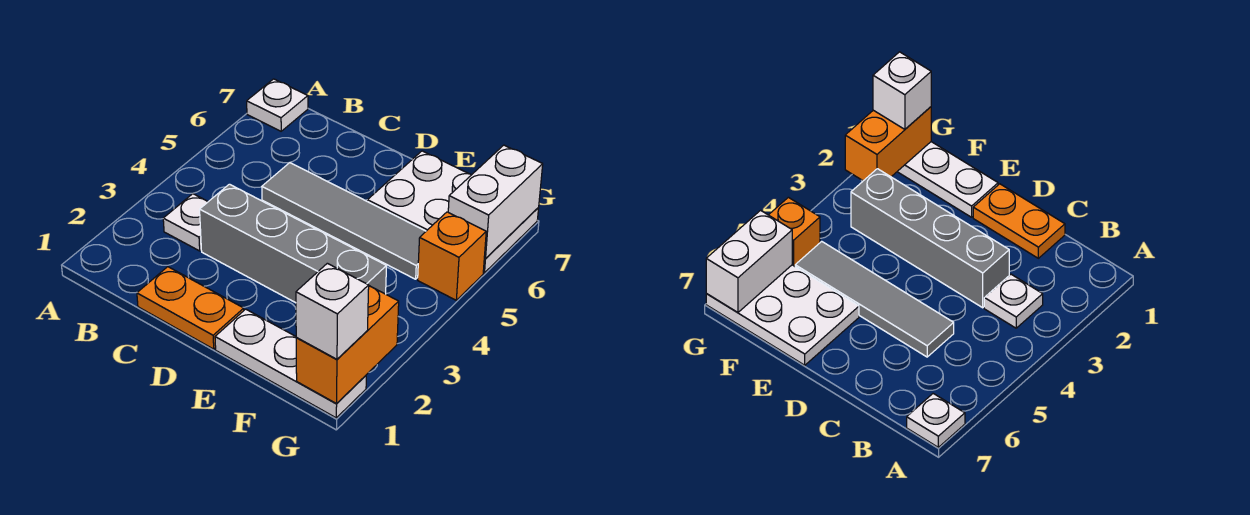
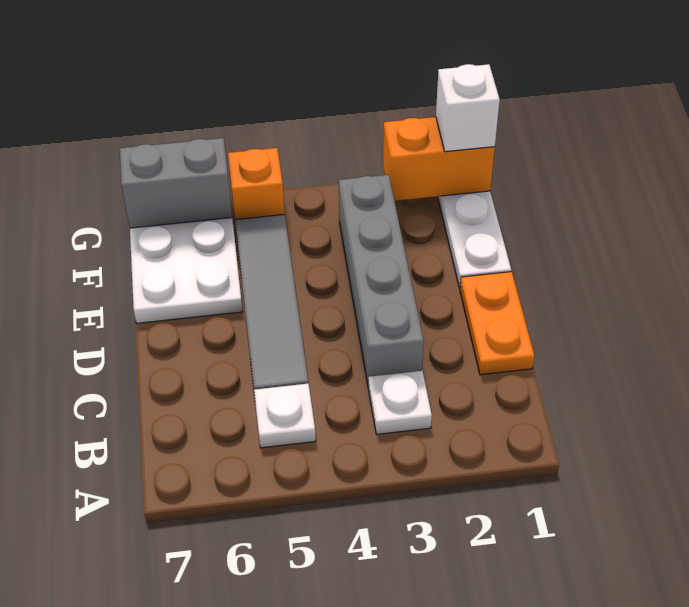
white 1x1 plate [247,79,308,131] -> white 1x1 plate moved to [254,383,316,448]
white 1x2 brick [448,145,543,259] -> grey 1x2 brick [120,138,232,228]

